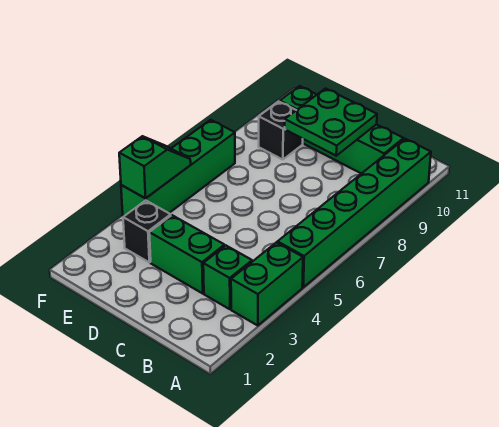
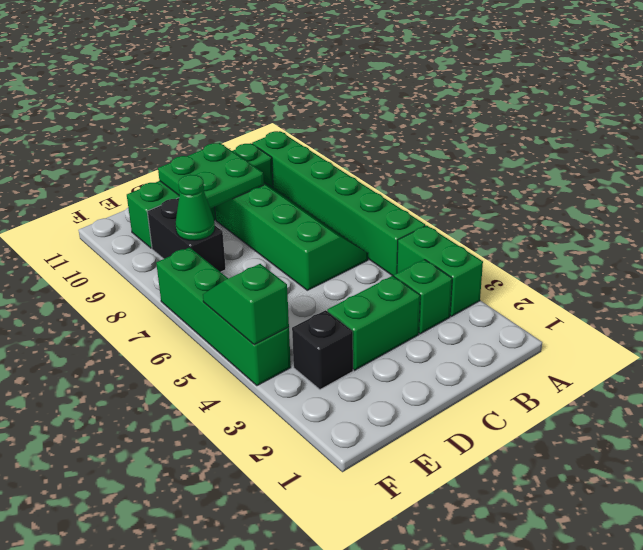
none -> green 2x4 slope [215,183,368,290]
none -> green 1x1 cone [176,175,215,241]
black 1x1 brick [259,102,303,160] -> black 1x2 brick [147,198,226,272]

